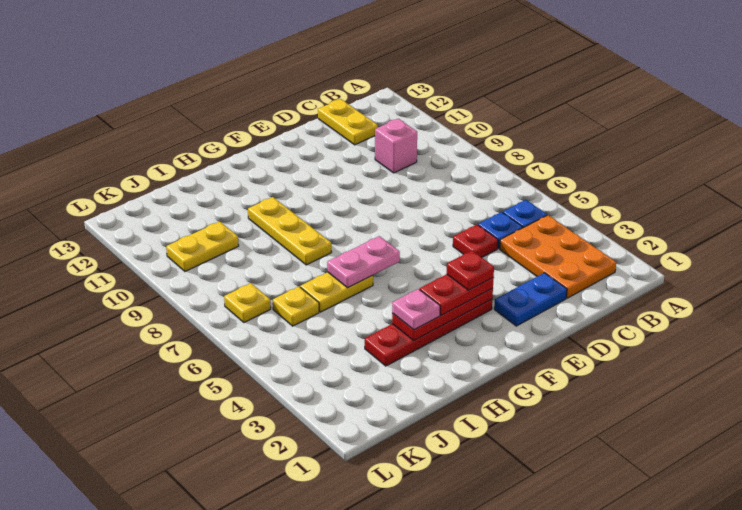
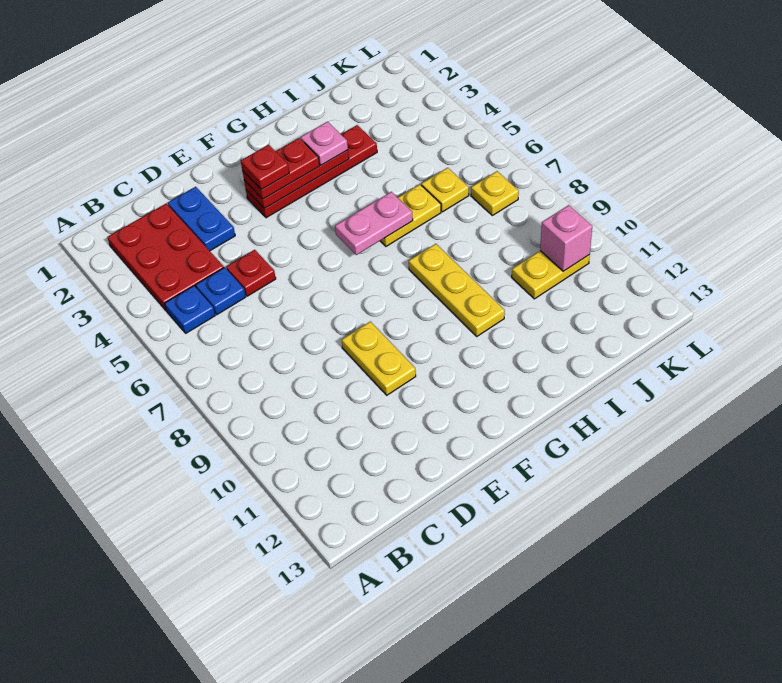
orange 2x3 plate [500,215,616,298] -> red 2x3 plate [108,204,224,310]
pink 1x1 brick [375,119,417,173] -> pink 1x1 brick moved to [540,205,592,271]
yellow 1x2 plate [318,99,378,145] -> yellow 1x2 plate moved to [342,321,416,395]
blue 1x2 plate [494,273,567,326] -> blue 1x2 plate turned to [168,187,235,251]

